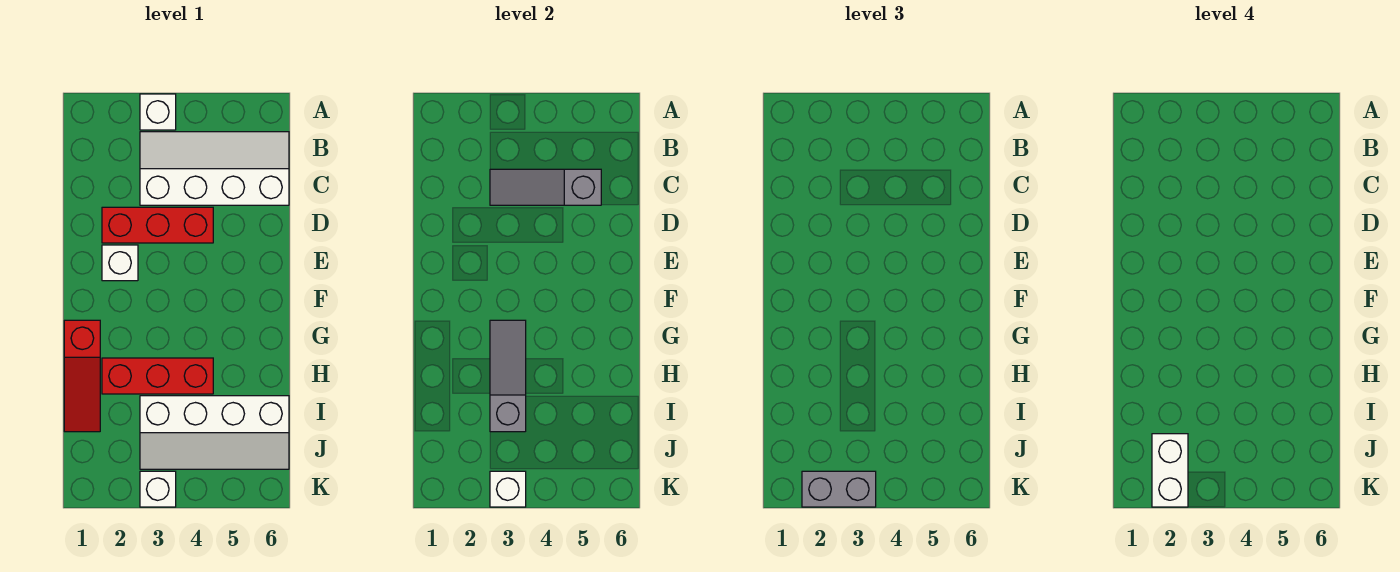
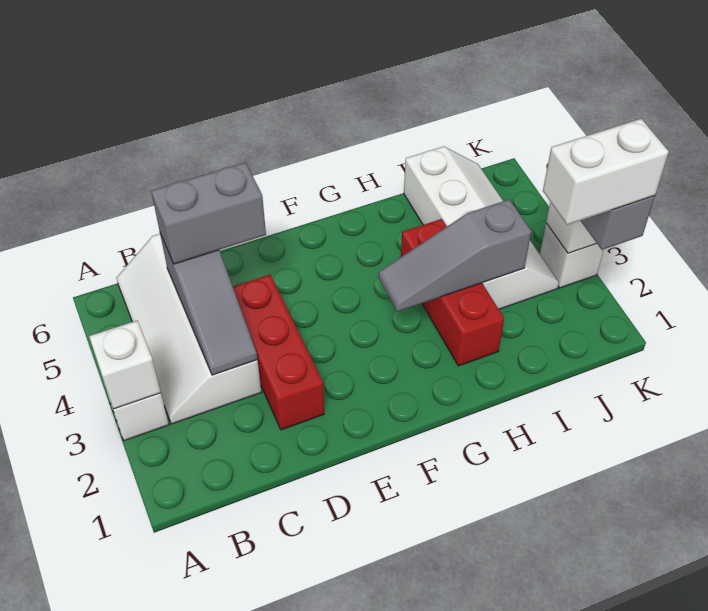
none -> grey 1x2 brick [151,163,266,264]
white 1x1 brick [102,245,138,281] -> white 1x1 brick moved to [89,320,161,409]
red 1x3 slope [64,320,100,432] -> none

